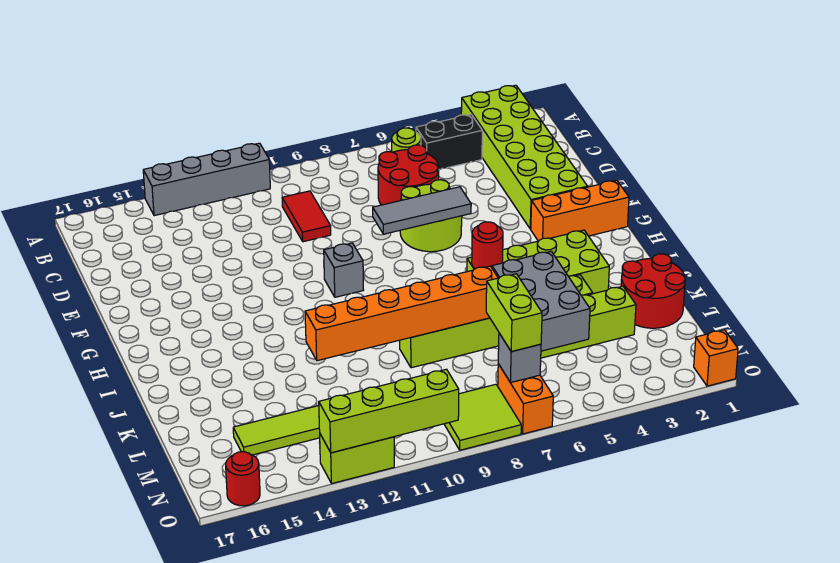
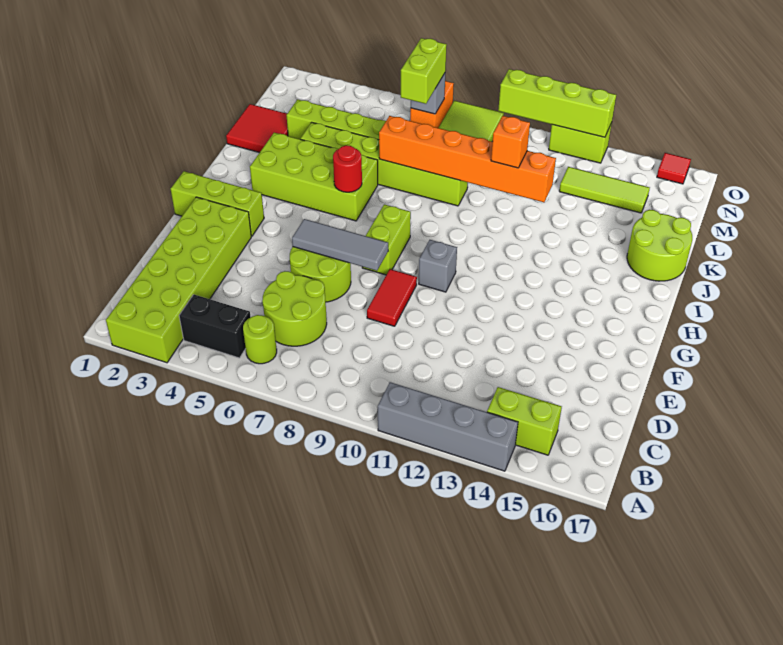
none -> lime 1x2 brick [487,387,562,455]
red 2x2 round brick [378,145,439,205] -> lime 2x2 round brick [262,271,327,346]
red 1x2 tile [282,191,331,242] -> red 1x2 tile moved to [367,269,417,326]
orange 1x3 brick [531,180,629,241] -> lime 1x3 brick [171,171,264,236]
none -> lime 1x2 brick [362,204,411,275]
none -> lime 2x2 round brick [627,210,692,281]
red 2x2 round brick [621,254,685,328] -> red 2x2 tile [226,104,288,153]
grey 2x3 brick [492,251,590,351] -> none
orange 1x1 brick [694,330,738,386] -> orange 1x1 brick moved to [491,116,530,168]
red 1x1 round brick [226,452,260,506] -> red 1x1 tile [657,153,691,184]

